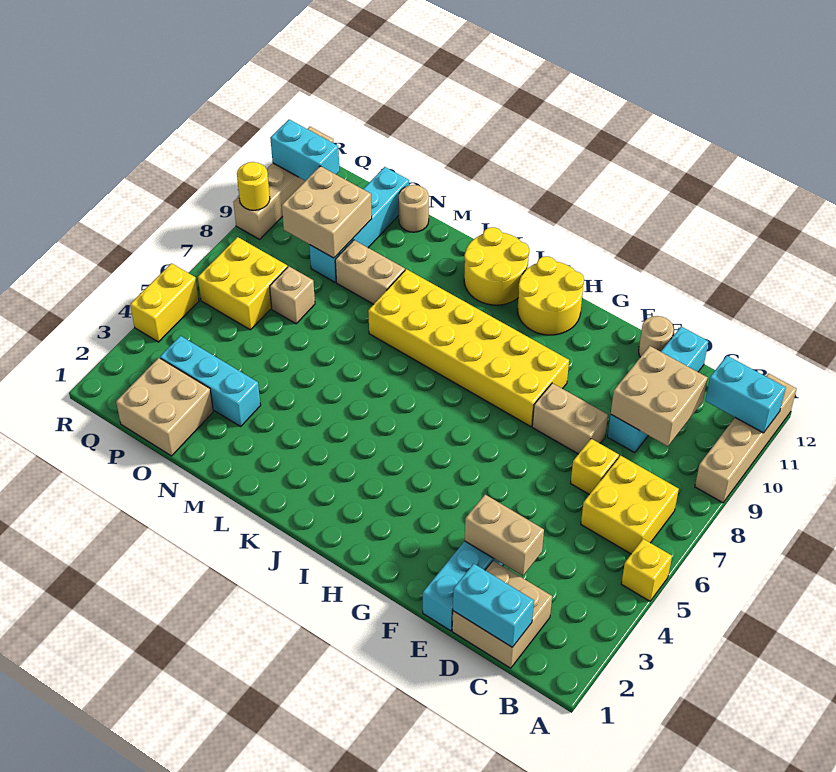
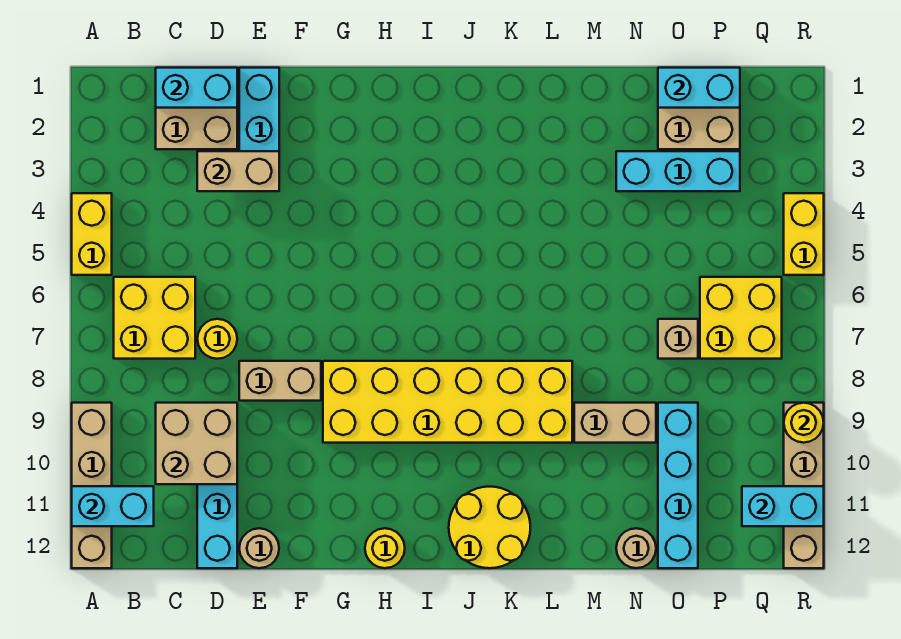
yellow 1x1 brick [621,539,672,601] -> yellow 1x2 brick [72,193,112,275]
yellow 1x1 brick [571,439,619,494] -> yellow 1x1 round brick [198,319,237,359]
yellow 2x2 round brick [517,256,584,335] -> yellow 1x1 round brick [365,528,405,568]
none -> cyan 1x2 brick [658,68,740,108]
tan 2x2 brick [282,166,372,258] -> none

